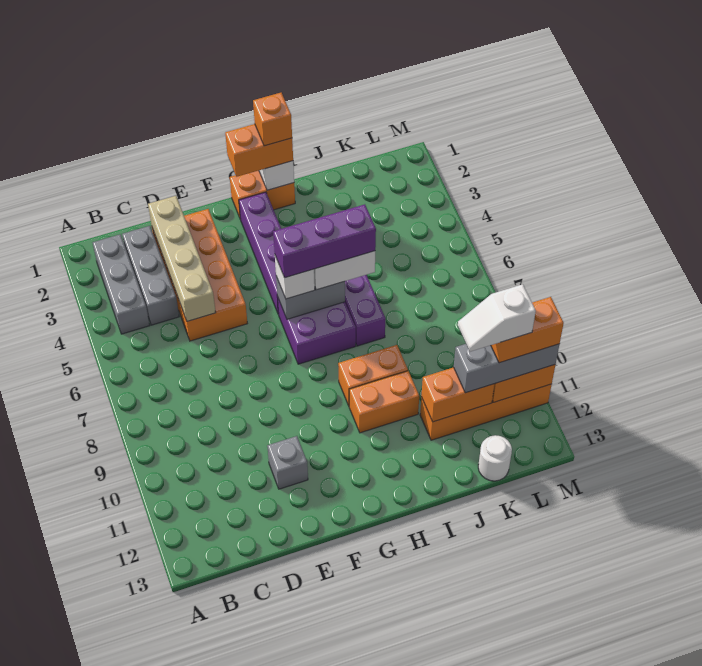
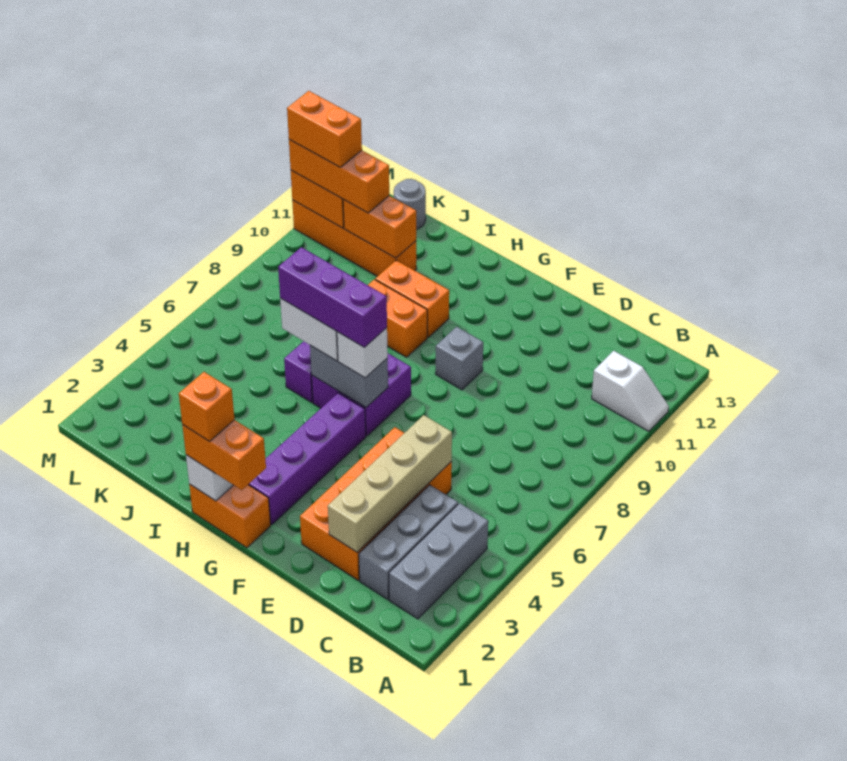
grey 1x1 brick [267,436,308,489] -> grey 1x1 brick moved to [436,327,483,390]
grey 1x3 brick [454,344,559,393] -> orange 1x3 brick [289,140,389,213]
white 1x2 slope [458,284,536,352] -> white 1x2 slope moved to [592,351,669,431]
white 1x1 round brick [478,435,512,481] -> grey 1x1 round brick [394,179,426,229]

